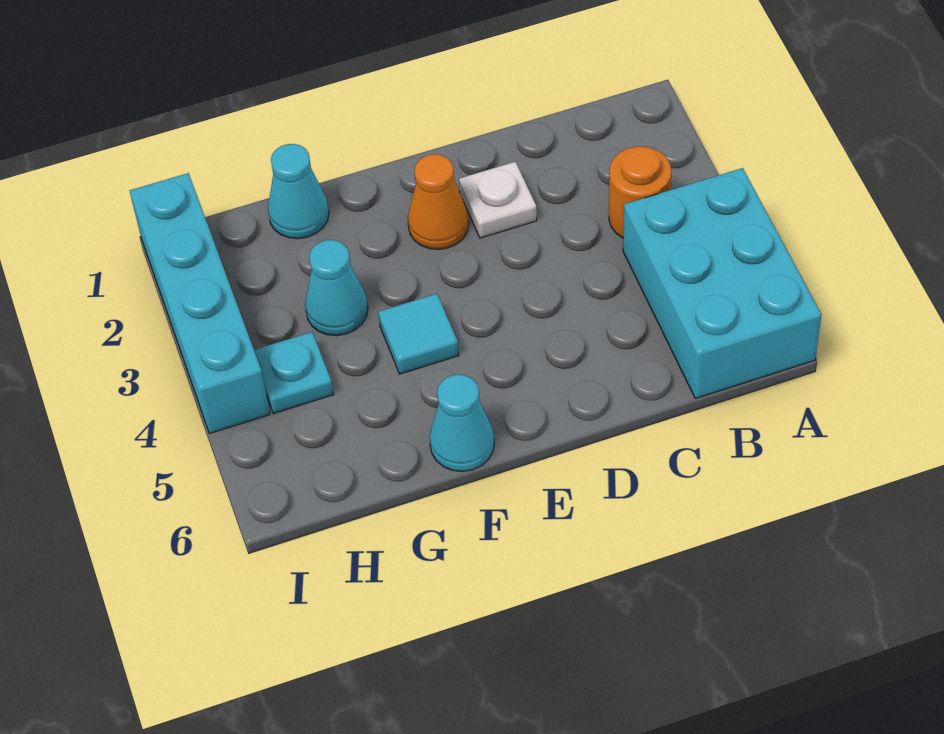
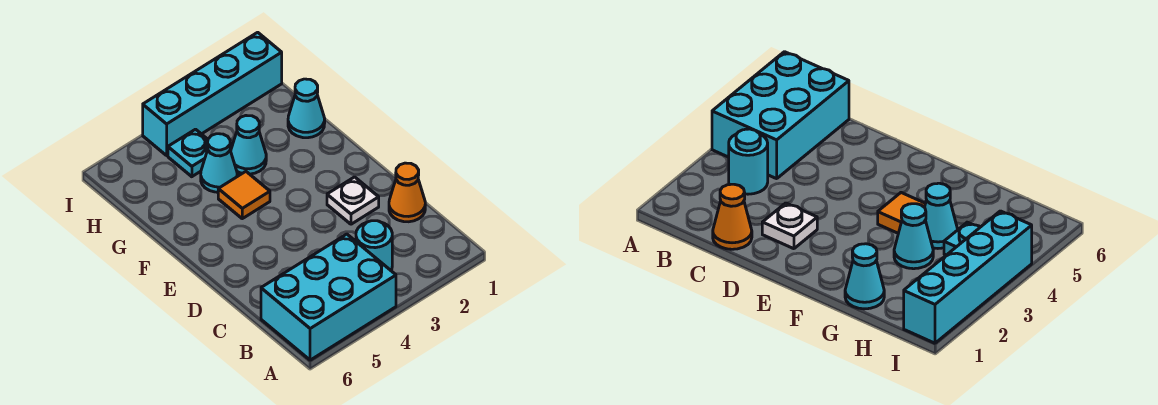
orange 1x1 round brick [609,146,671,238] -> cyan 1x1 round brick [356,221,392,270]
orange 1x1 cone [408,154,469,249] -> orange 1x1 cone moved to [389,163,425,222]
cyan 1x1 tile [378,294,459,374] -> orange 1x1 tile [218,172,270,219]
cyan 1x1 cone [430,375,494,471] -> cyan 1x1 cone moved to [201,134,237,192]

